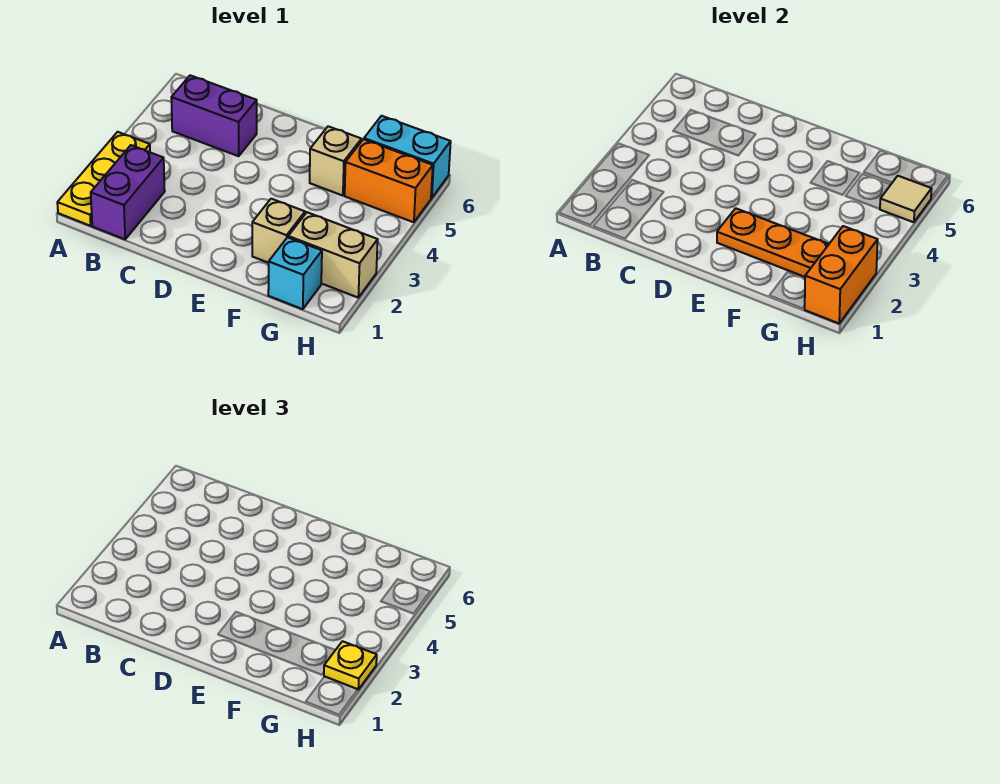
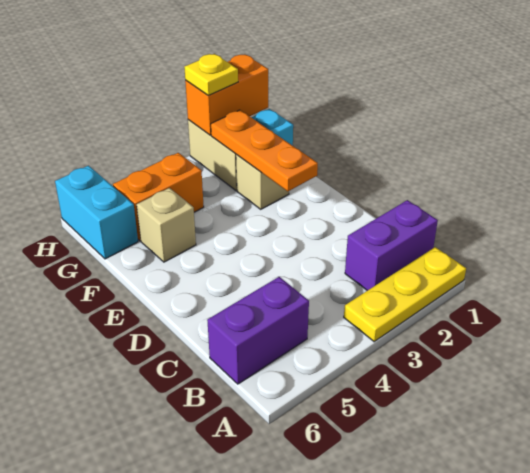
purple 1x2 brick [171,75,257,156] -> purple 1x2 brick turned to [207,277,309,384]
orange 1x2 brick [345,139,433,222] -> orange 1x2 brick turned to [113,153,204,241]
tan 1x1 tile [880,176,932,222] -> none

